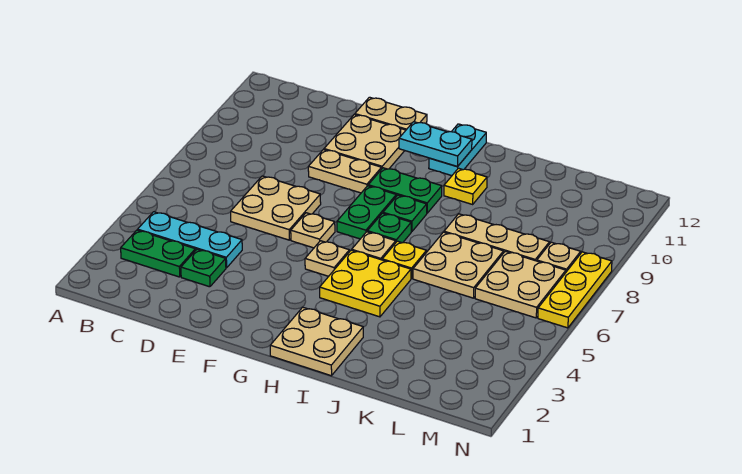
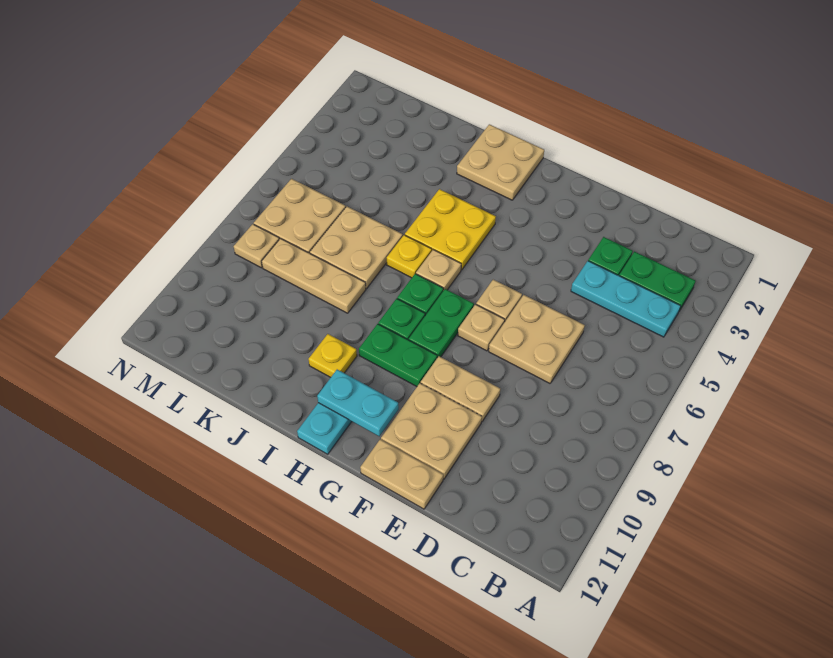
tan 1x1 plate [305,241,349,276] -> tan 1x1 plate moved to [458,304,505,351]
yellow 1x3 plate [538,252,612,328] -> none

